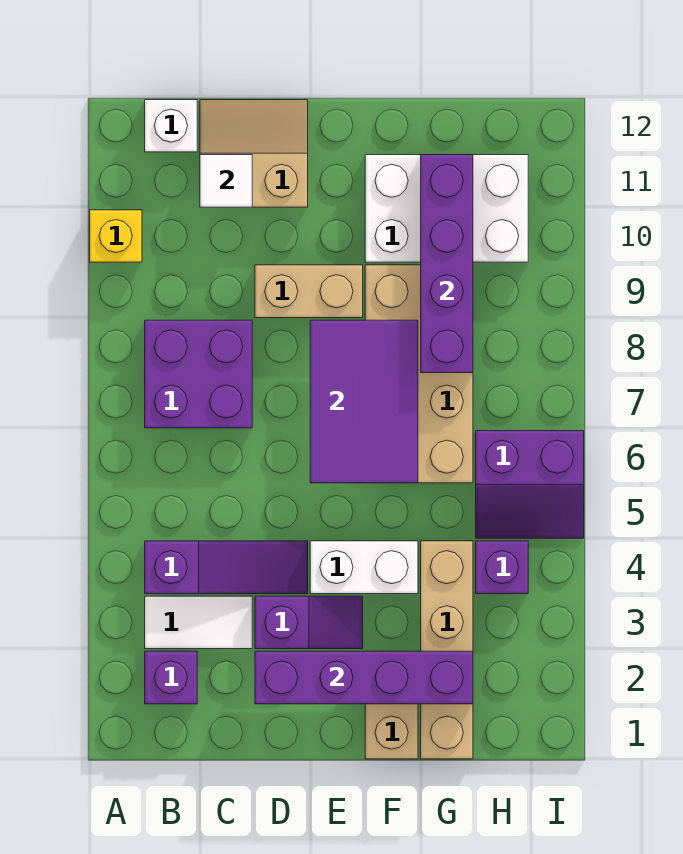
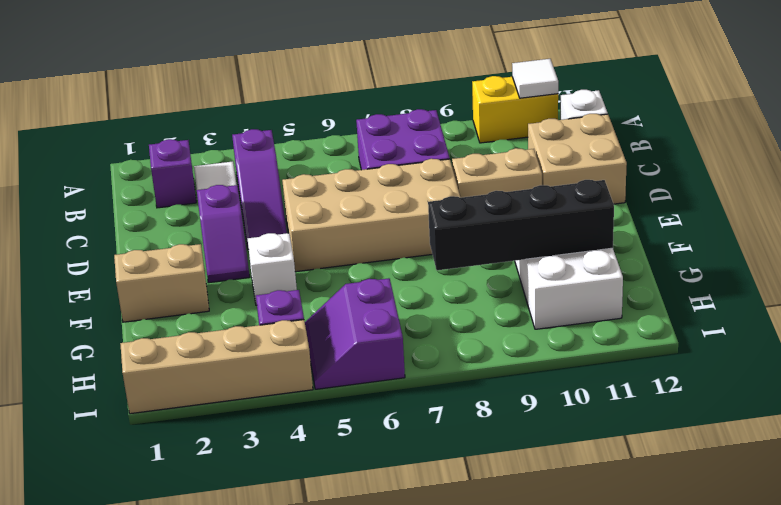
yellow 1x1 brick [90,210,142,262] -> yellow 1x2 brick [472,76,558,143]
tan 2x2 slope [200,100,308,207] -> tan 2x2 brick [528,114,627,204]
white 1x1 tile [200,155,252,207] -> white 1x1 tile moved to [512,59,558,98]
purple 1x4 brick [255,651,473,704] -> none
tan 1x2 brick [255,265,363,318] -> tan 1x2 brick turned to [452,148,542,198]
white 1x2 brick [310,541,418,594] -> white 1x1 brick [248,233,297,305]
purple 2x3 tile [310,320,418,483] -> none
tan 2x4 brick [365,265,473,483] -> tan 2x4 brick moved to [282,159,461,272]
tan 1x4 brick [421,541,473,759] -> tan 1x4 brick moved to [120,320,313,414]
purple 1x4 brick [421,155,473,373] -> black 1x4 brick [428,180,614,270]

